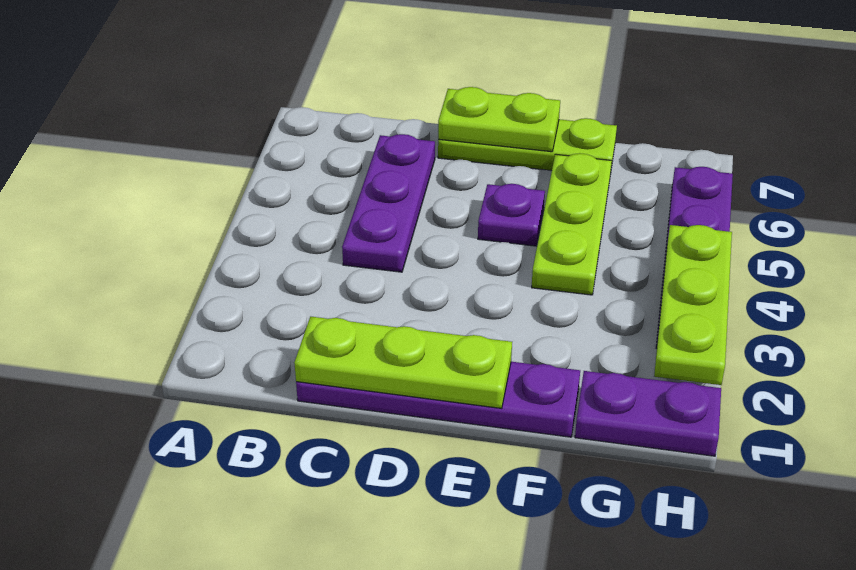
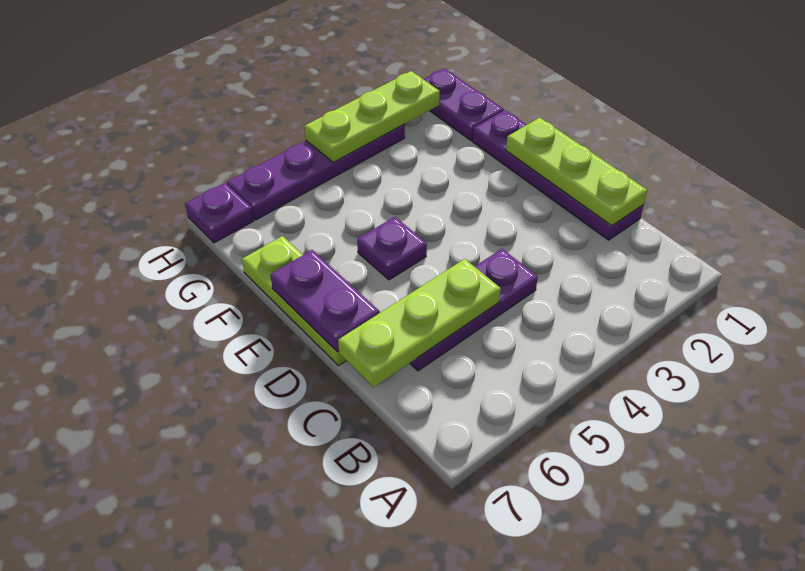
lime 1x2 plate [438,87,560,152] -> purple 1x2 plate [270,250,379,352]
lime 1x3 plate [532,153,612,295] -> lime 1x3 plate moved to [338,259,501,387]
none -> purple 1x1 plate [185,183,254,243]

